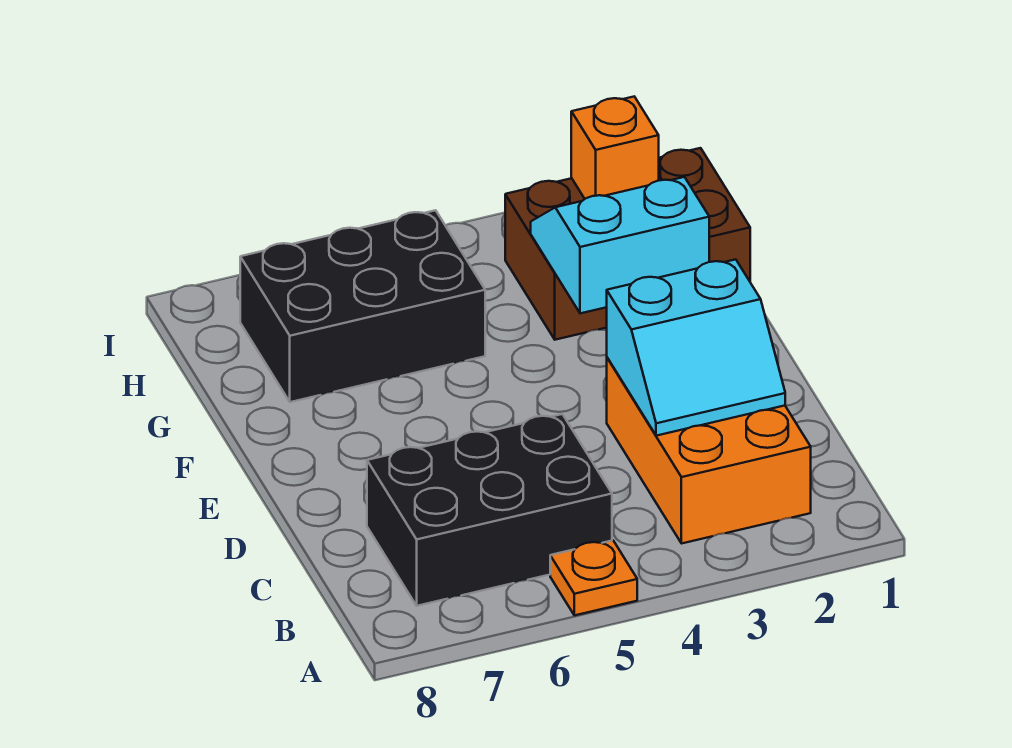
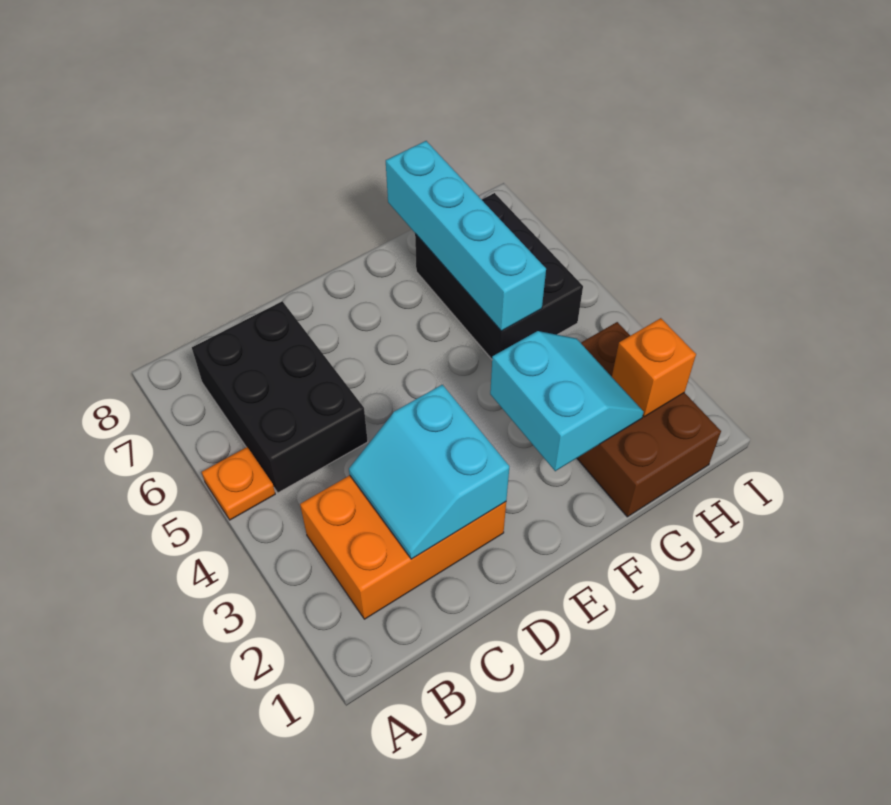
none -> cyan 1x4 brick [386,141,546,331]

